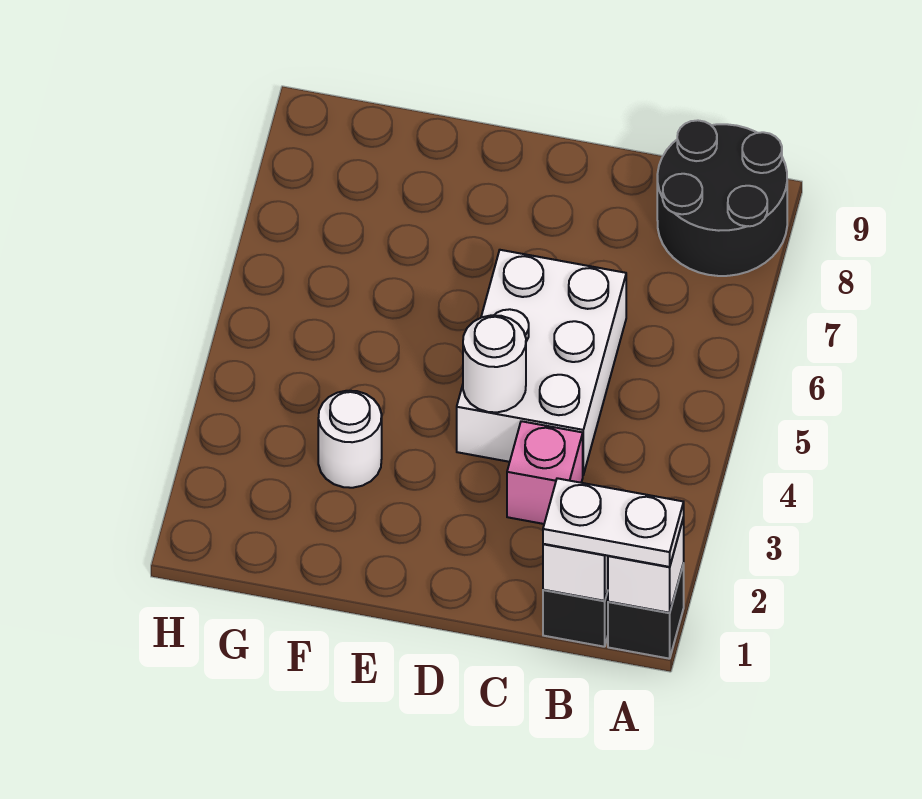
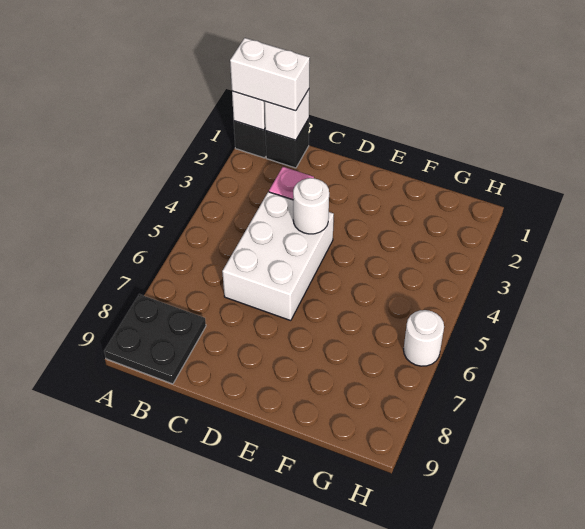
white 1x2 plate [543,478,684,567] -> white 1x2 brick [230,38,310,111]
black 2x2 round brick [657,120,787,276] -> black 2x2 plate [104,294,206,384]
white 1x1 round brick [318,391,382,488] -> white 1x1 round brick moved to [404,310,444,366]

